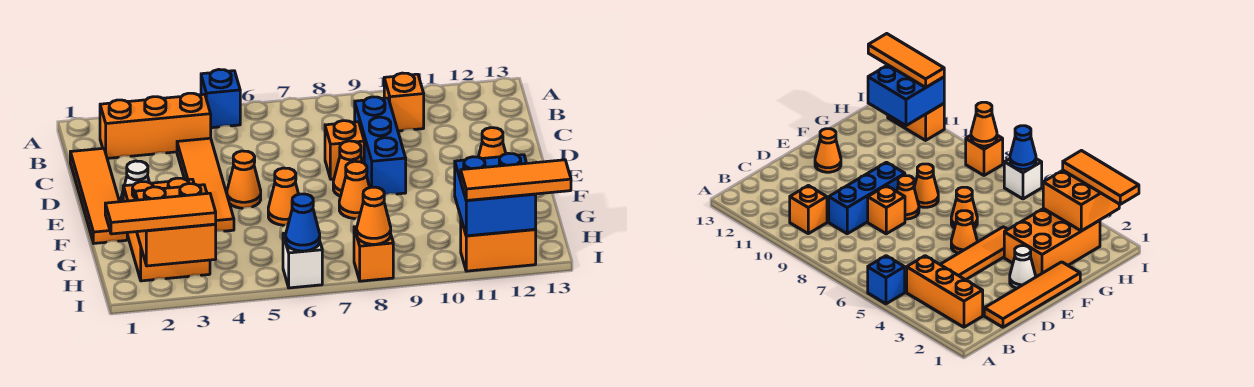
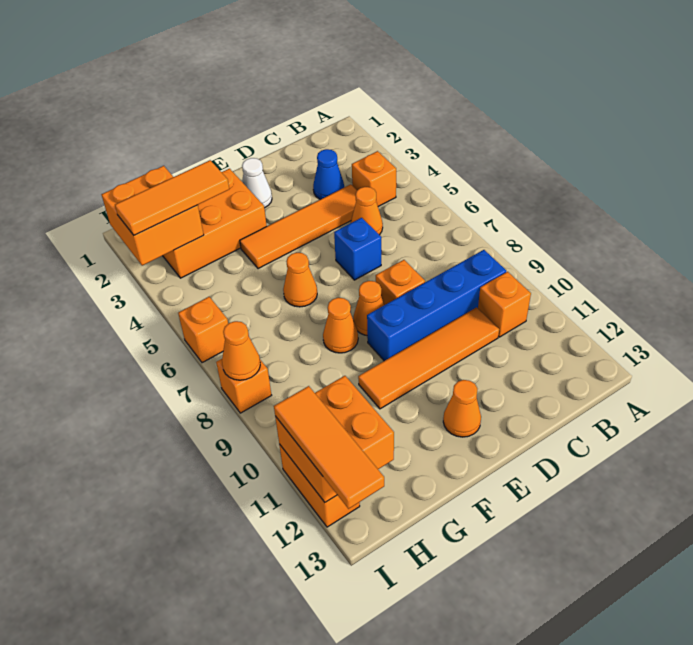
blue 1x1 brick [201,70,240,128] -> blue 1x1 brick moved to [334,218,381,280]
orange 1x3 brick [100,93,211,158] -> orange 1x1 brick [352,151,396,207]
orange 1x4 tile [70,148,127,243] -> orange 1x4 tile moved to [358,307,499,409]
blue 1x3 brick [355,97,406,195] -> blue 1x4 brick [367,250,506,361]
orange 1x1 cone [227,151,261,208] -> orange 1x1 cone moved to [351,187,383,235]
blue 2x2 brick [455,153,536,236] -> orange 2x2 brick [275,376,394,502]
orange 1x3 tile [105,193,216,234] -> orange 1x3 tile turned to [115,160,229,235]
white 1x1 brick [283,233,322,288] -> orange 1x1 brick [178,297,228,363]
blue 1x1 cone [286,194,320,251] -> blue 1x1 cone moved to [313,149,344,199]

